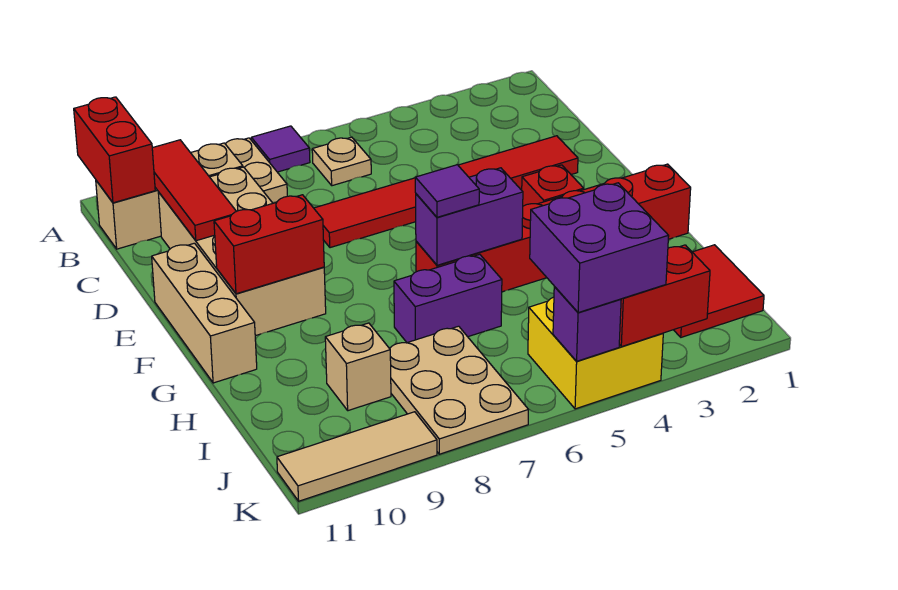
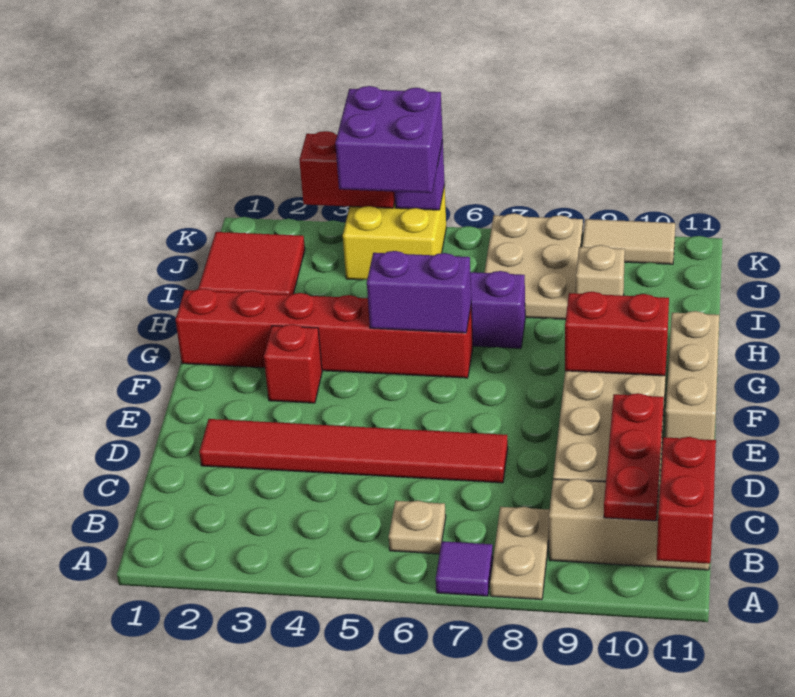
red 1x3 tile [152,140,236,241] -> red 1x3 plate [604,393,664,521]
purple 1x1 tile [415,165,479,217] -> none
tan 1x3 tile [277,412,437,501] -> tan 1x2 tile [582,219,675,264]

